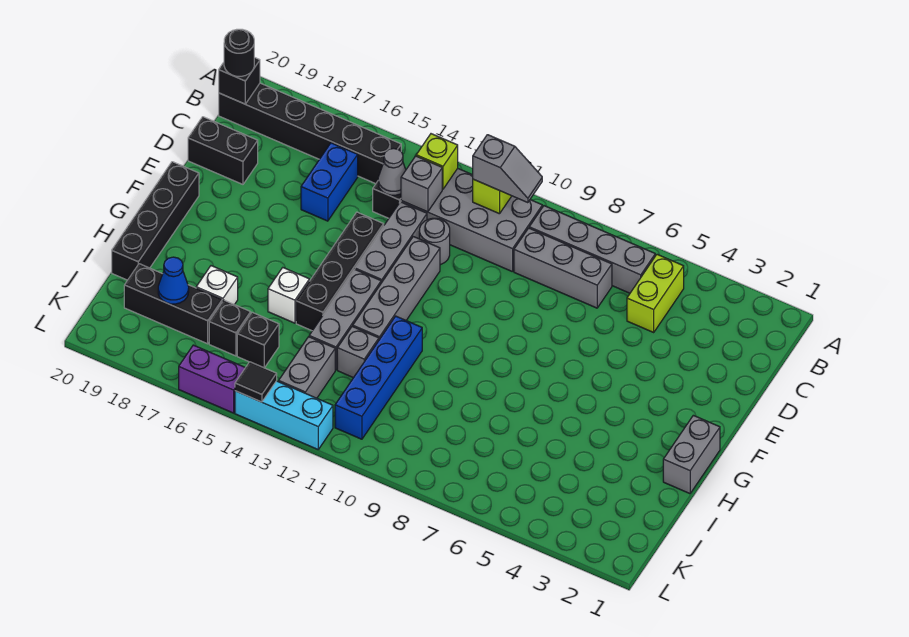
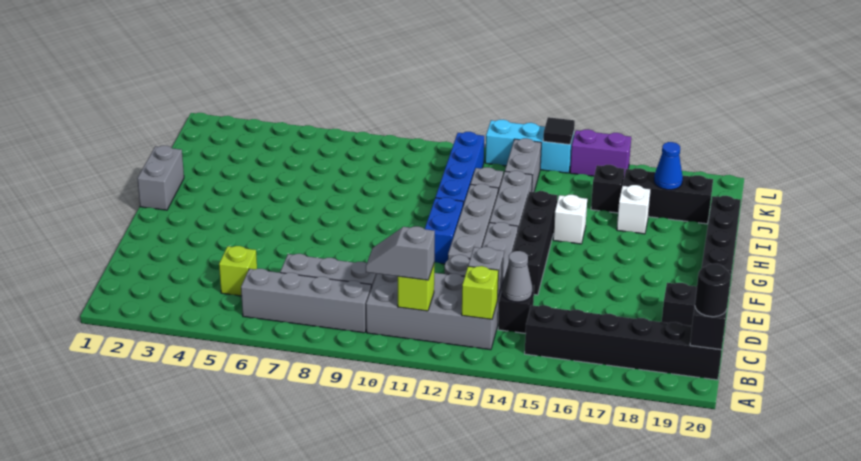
lime 1x2 brick [627,254,684,332] -> lime 1x1 brick [219,246,257,296]
blue 1x2 brick [301,143,358,221] -> blue 1x2 brick moved to [425,197,463,264]
black 1x1 brick [237,312,279,368] -> none

